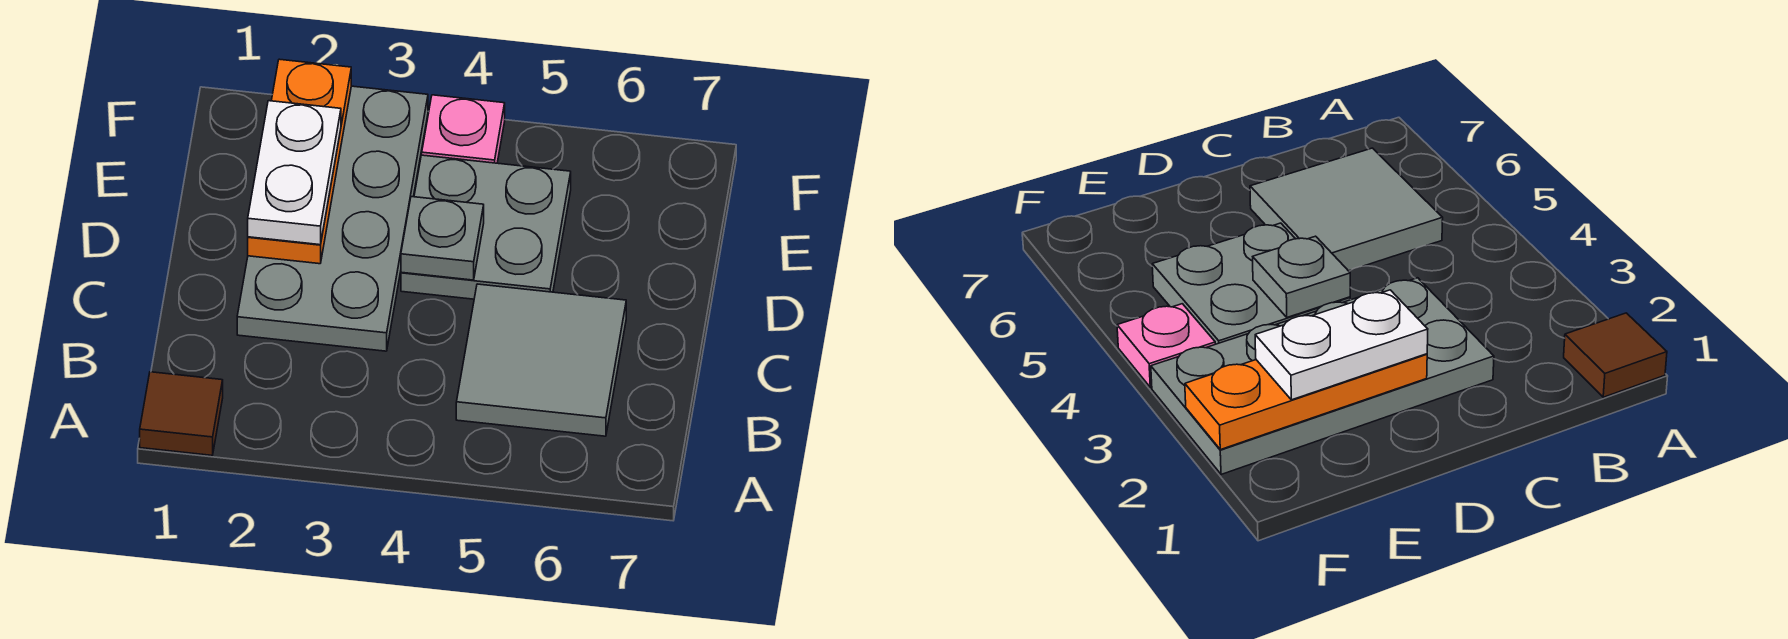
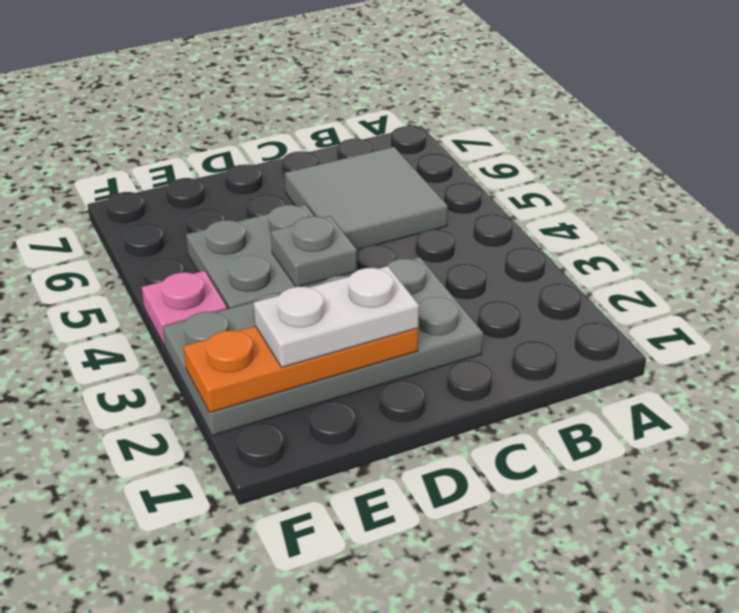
brown 1x1 tile [140,372,223,455] -> none

